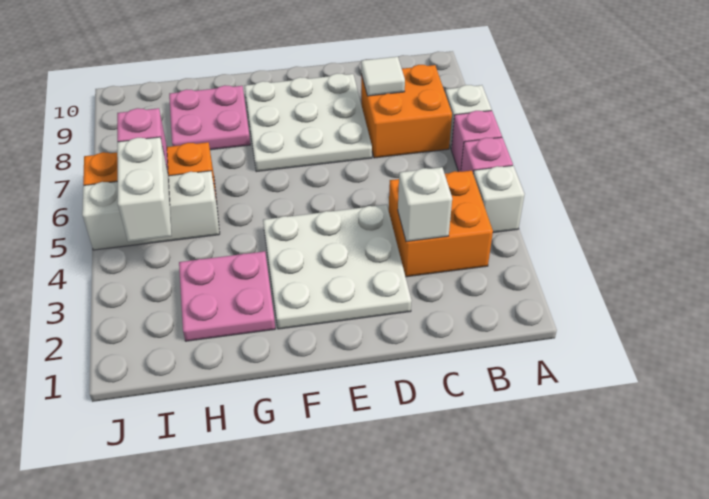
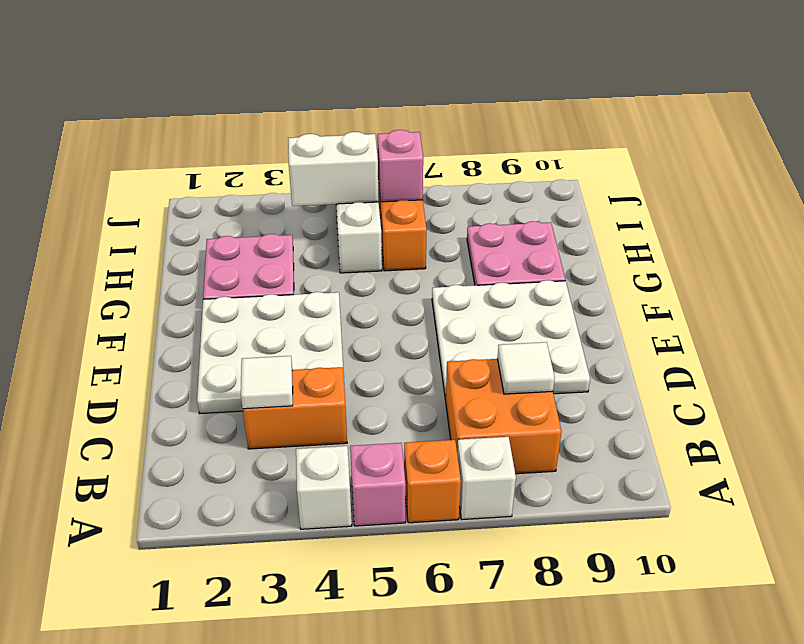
pink 1x1 brick [451,111,502,172] -> orange 1x1 brick [404,440,461,523]
orange 2x2 brick [389,170,493,277] -> orange 1x2 brick [243,367,347,449]
white 1x1 brick [398,167,452,242] -> white 1x1 tile [241,356,293,409]

